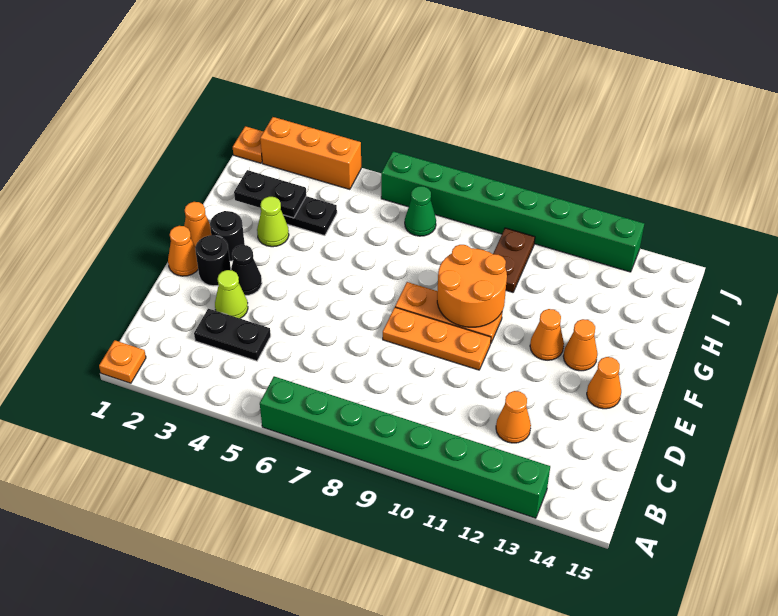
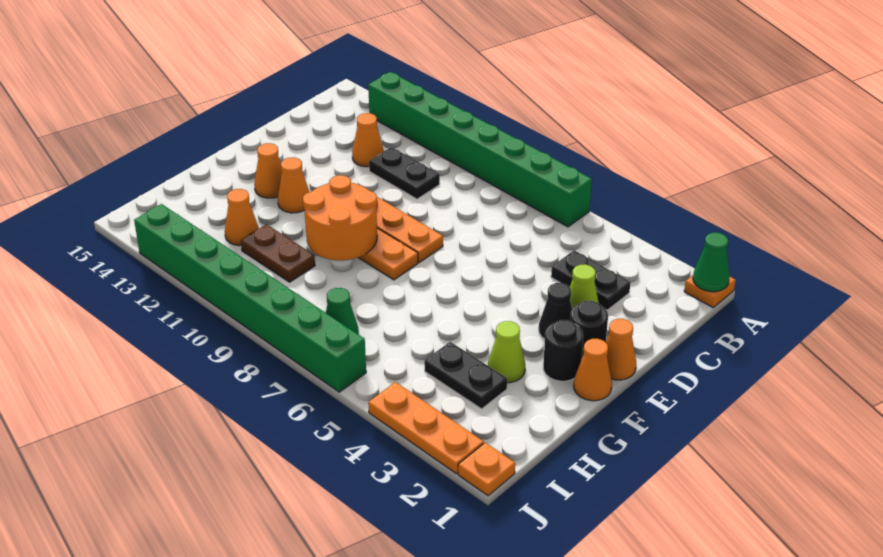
none -> green 1x1 cone [693,233,730,292]
orange 1x1 cone [587,357,621,409] -> orange 1x1 cone moved to [225,189,259,246]
black 1x2 plate [234,170,306,218] -> black 1x2 plate moved to [369,147,440,199]
brown 1x2 plate [493,228,535,292] -> brown 1x2 plate turned to [241,224,315,282]
orange 1x3 brick [260,117,361,189] -> orange 1x3 plate [368,382,484,474]

